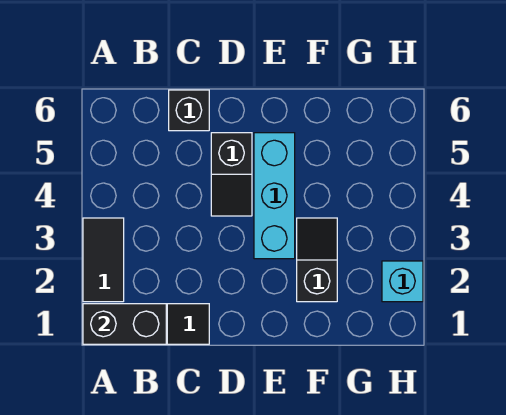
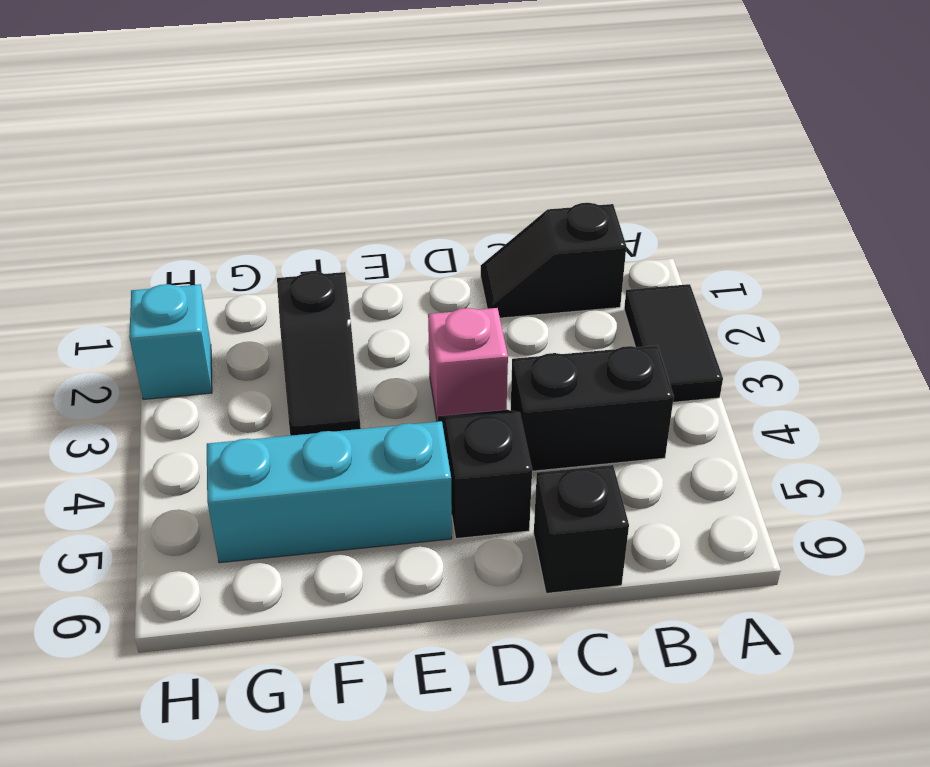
black 1x2 brick [83,304,166,344] -> black 1x2 brick moved to [511,345,674,471]
none -> pink 1x1 brick [428,308,508,421]
cyan 1x3 brick [254,133,295,259] -> cyan 1x3 brick turned to [207,421,452,563]

